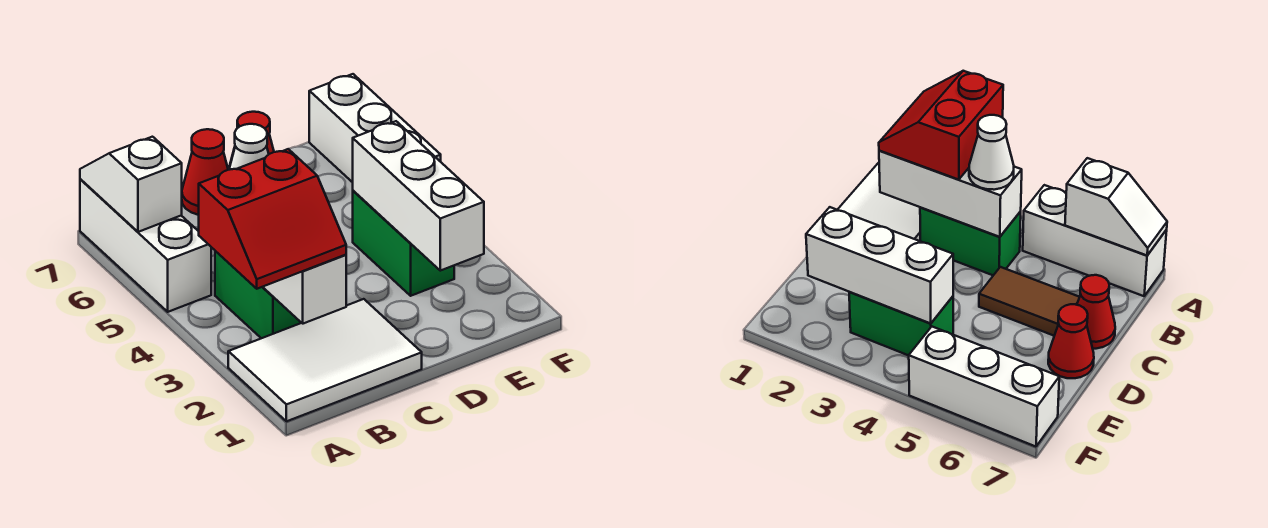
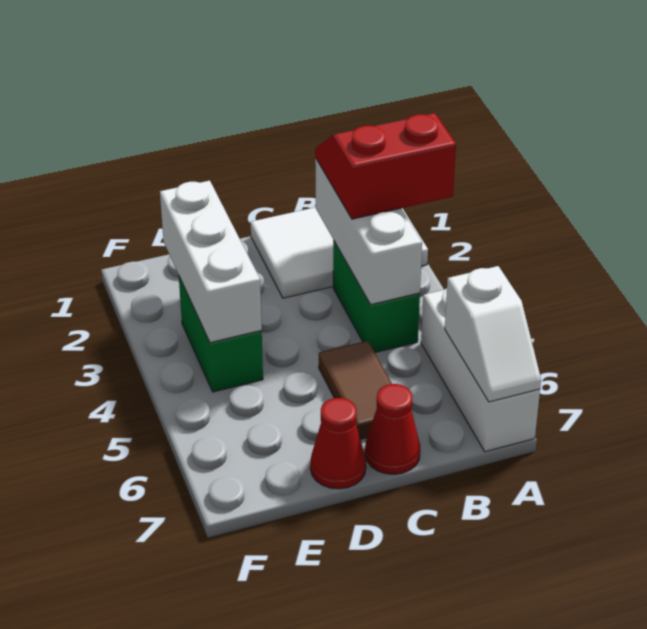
white 1x1 cone [229,124,269,170] -> none
white 1x3 brick [309,74,441,182] -> none

